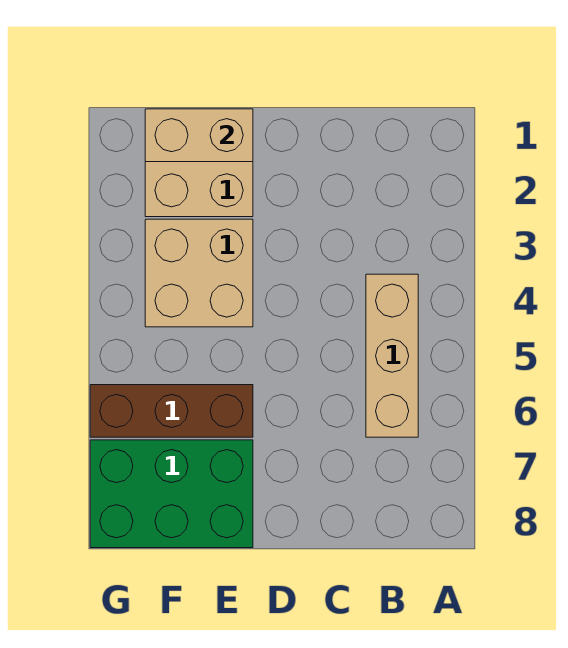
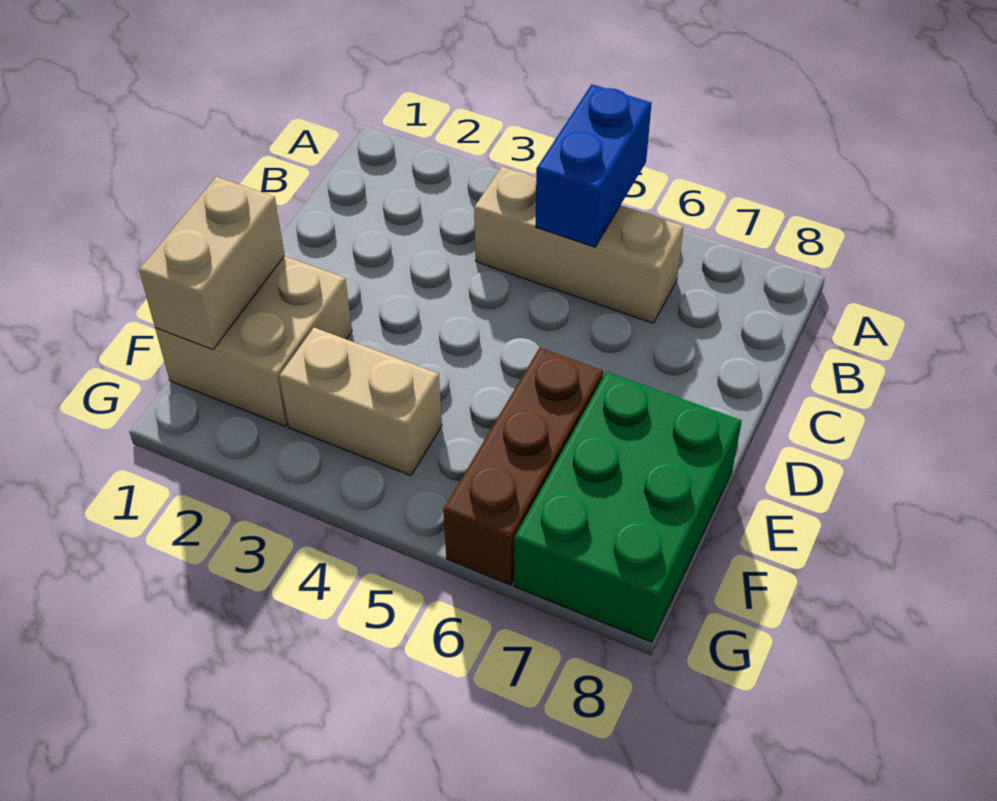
none -> blue 1x2 brick [535,84,652,247]
tan 2x2 brick [145,219,253,327] -> tan 1x2 brick [279,328,442,476]

